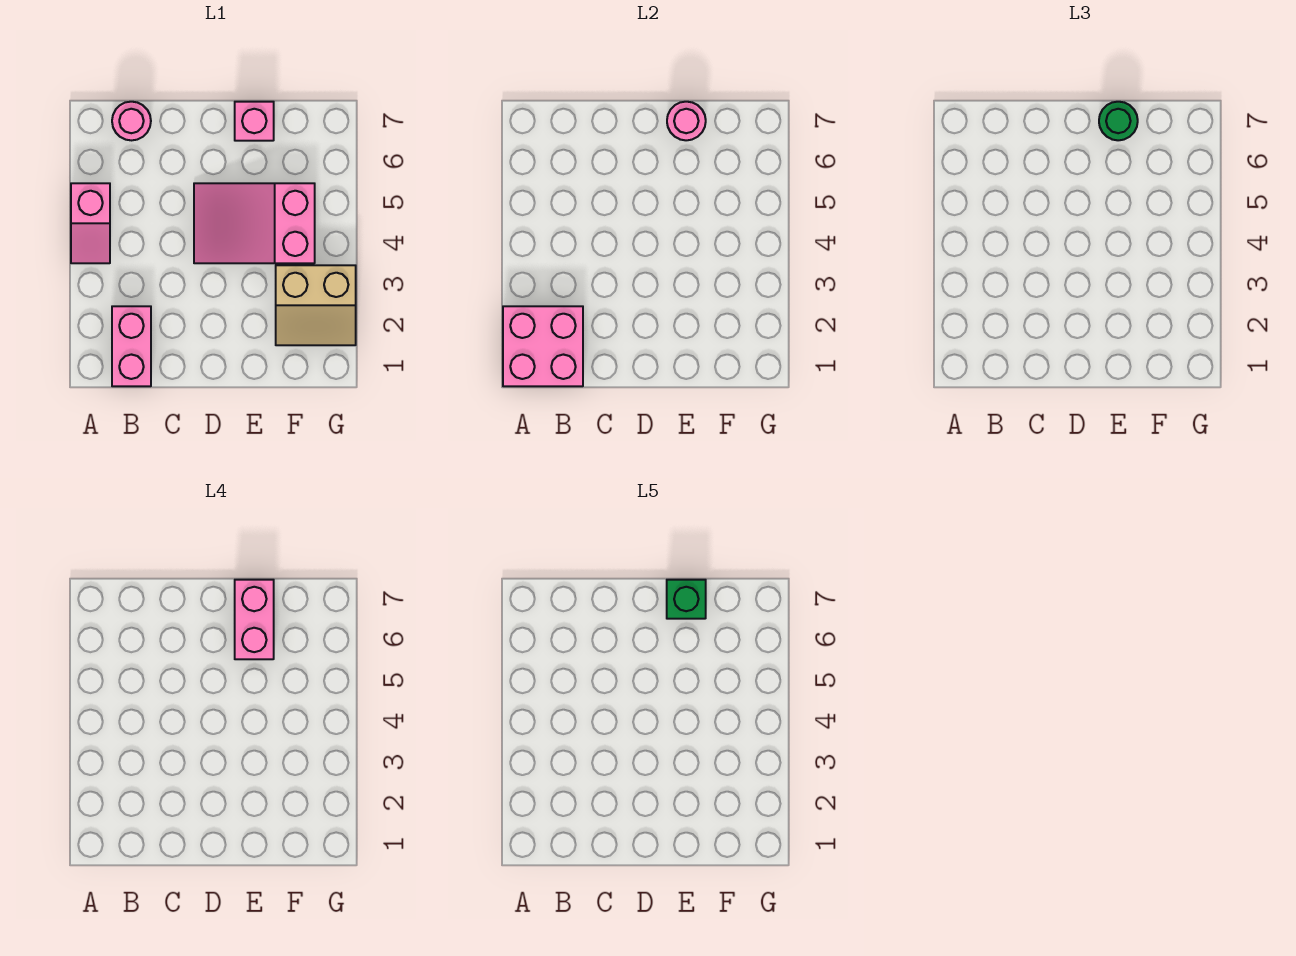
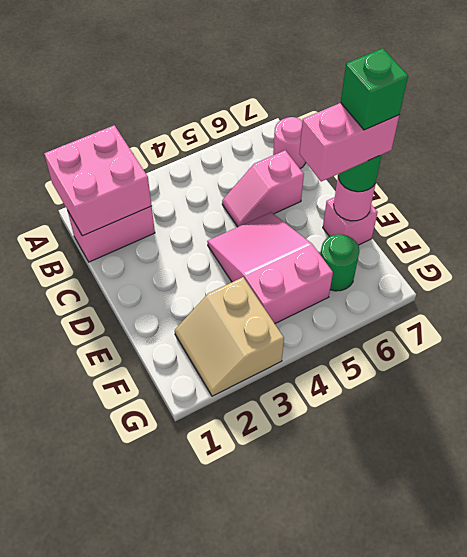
pink 1x2 slope [71,183,110,263] -> pink 1x2 slope moved to [222,150,304,227]
none -> green 1x1 round brick [320,234,359,291]

